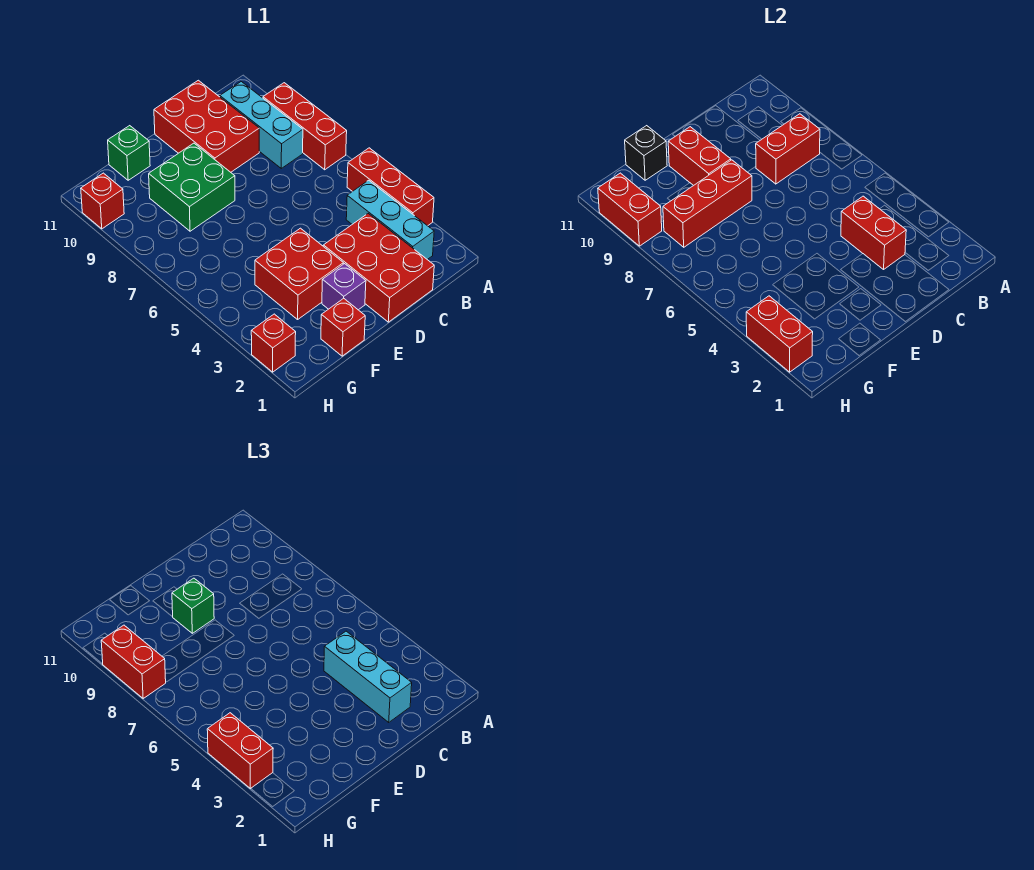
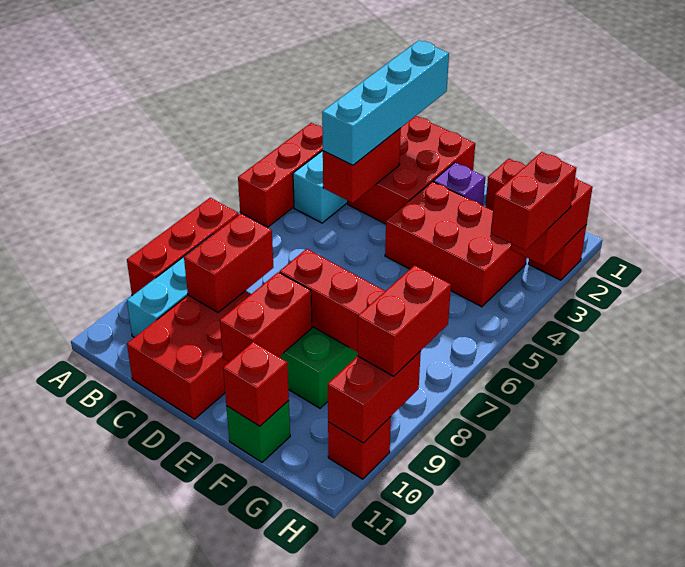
red 1x2 brick [756,114,820,184] -> red 1x2 brick turned to [184,214,273,312]
cyan 1x3 brick [324,631,412,722] -> cyan 1x4 brick [322,40,449,165]
red 2x2 brick [255,228,343,319] -> red 2x3 brick [385,182,527,307]
green 1x1 brick [172,578,214,633] -> none
black 1x1 brick [625,126,667,180] -> red 1x1 brick [223,342,289,426]

